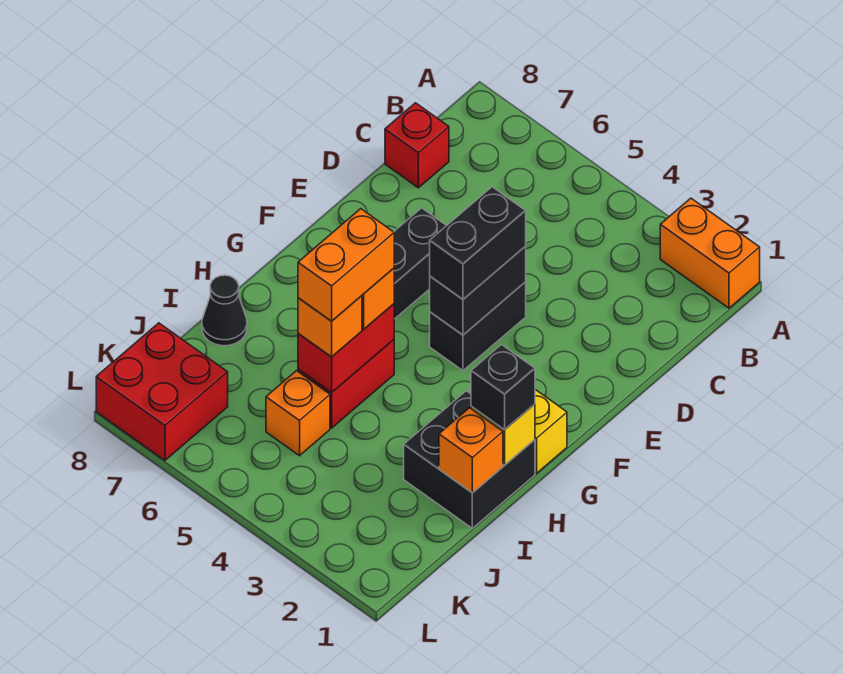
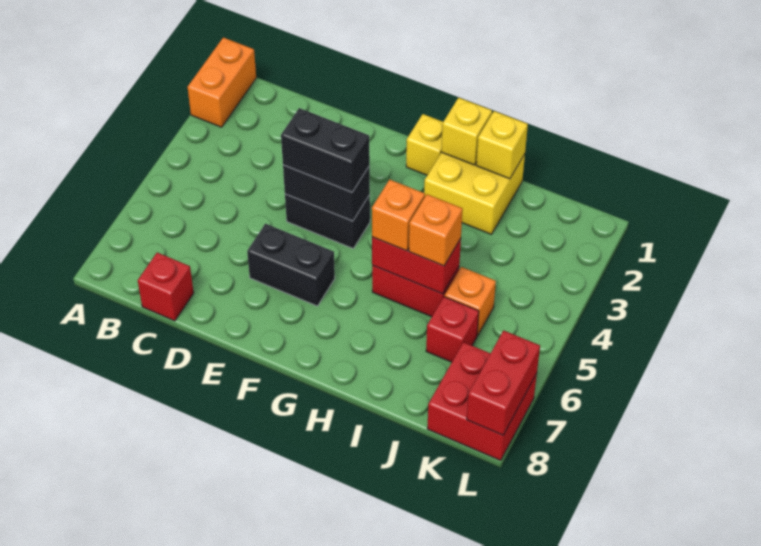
black 2x2 brick [404,391,535,528] -> yellow 2x2 brick [424,152,525,234]
black 1x1 brick [471,345,535,430] -> none
orange 1x2 brick [298,209,394,321] -> none
orange 1x1 brick [439,408,503,493] -> yellow 1x1 brick [476,111,528,179]
black 1x1 cone [202,275,247,346] -> none
none -> red 1x1 brick [426,297,479,362]
none -> red 1x2 brick [467,330,540,435]

